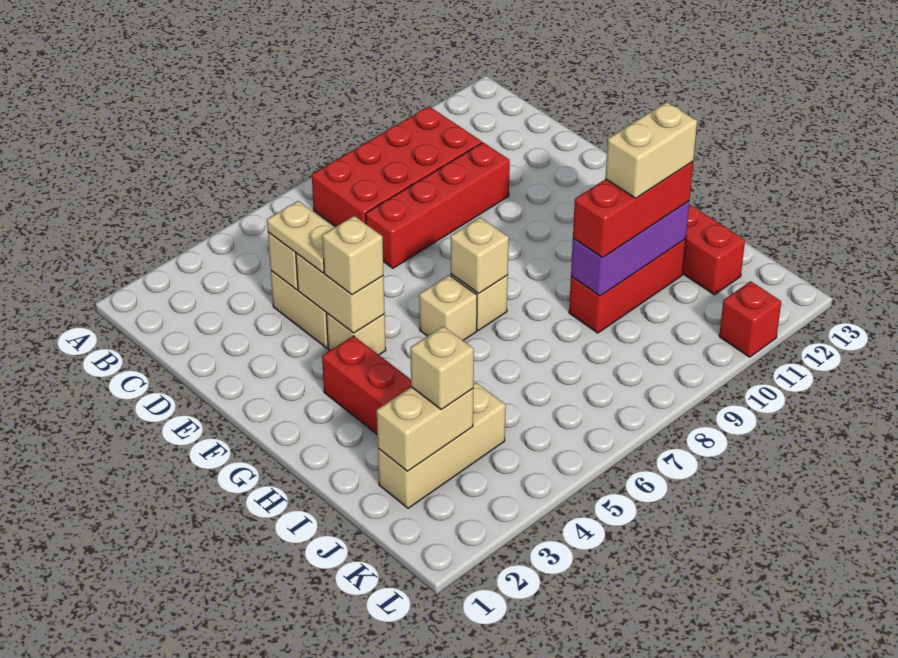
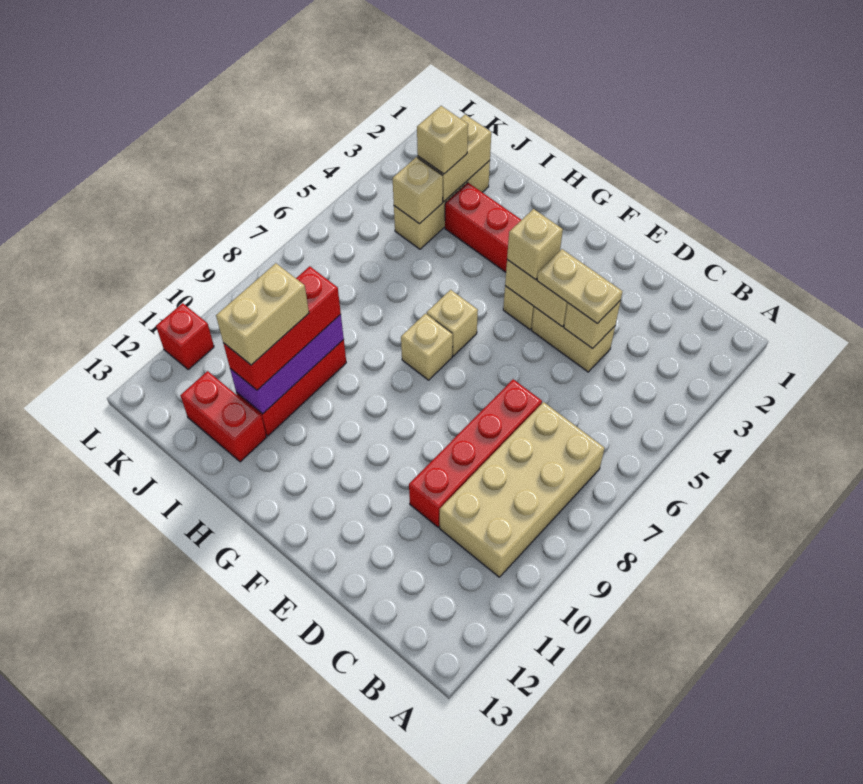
red 2x4 brick [312,106,482,227] -> tan 2x4 brick [440,402,604,577]
tan 1x1 brick [451,217,509,294] -> tan 1x1 brick moved to [393,157,443,224]

